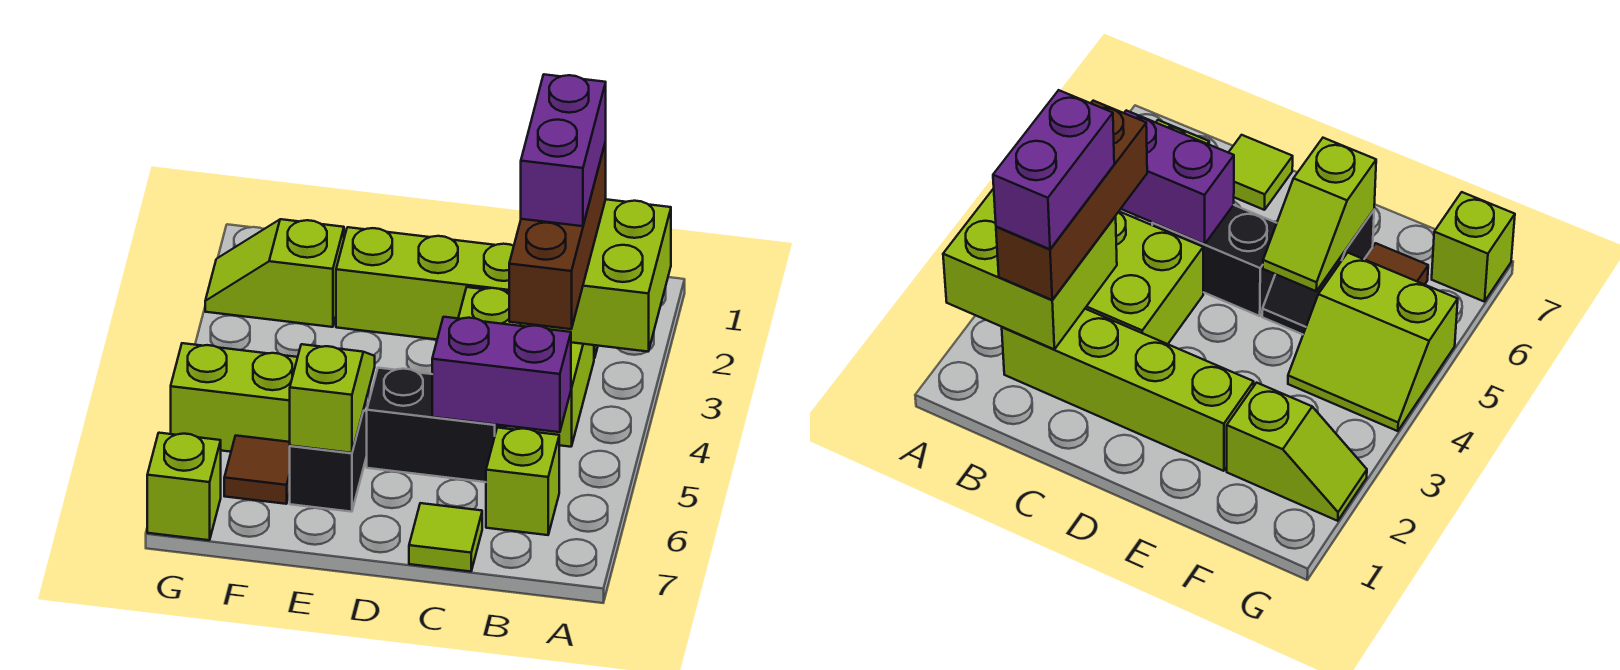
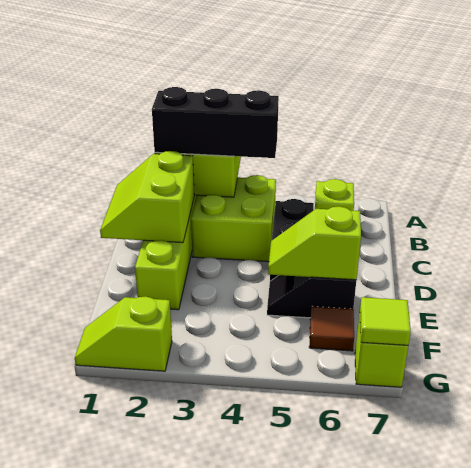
brown 1x3 brick [509,142,606,329] -> black 1x3 brick [152,87,279,158]
purple 1x2 brick [521,74,606,226] -> none
purple 1x2 brick [432,317,571,432] -> none
lime 1x1 tile [409,503,482,572] -> lime 1x1 tile moved to [360,297,411,345]
lime 1x2 slope [205,219,344,327] -> lime 1x2 slope turned to [75,296,172,371]
lime 2x2 slope [171,343,298,452] -> lime 2x2 slope moved to [100,151,194,243]

